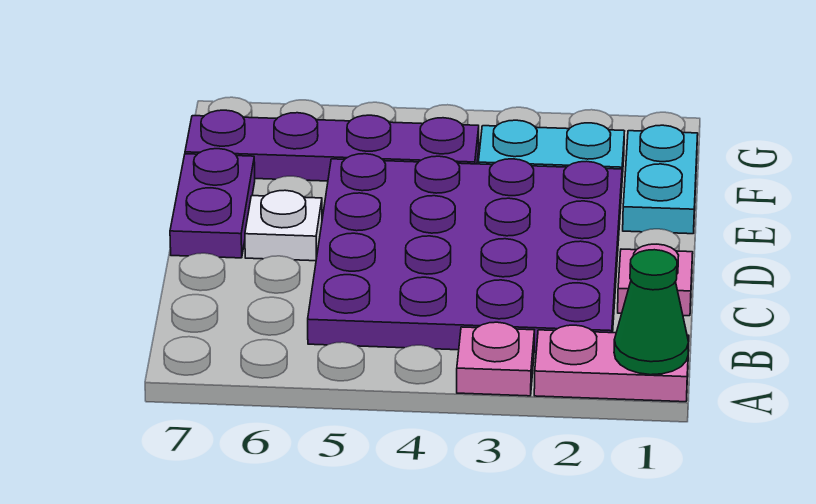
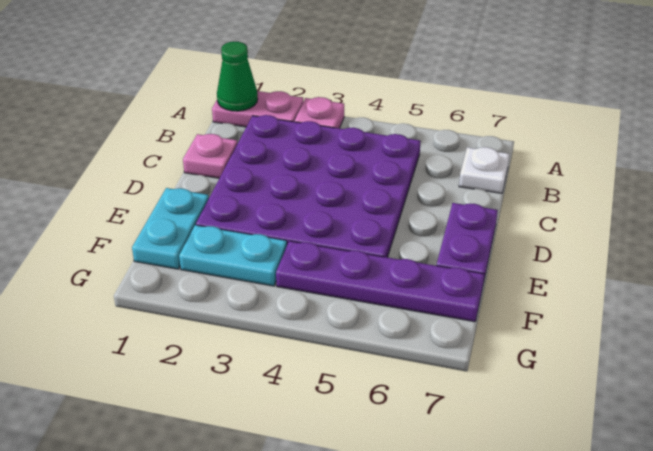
white 1x1 plate [245,190,322,261] -> white 1x1 plate moved to [459,147,509,193]

